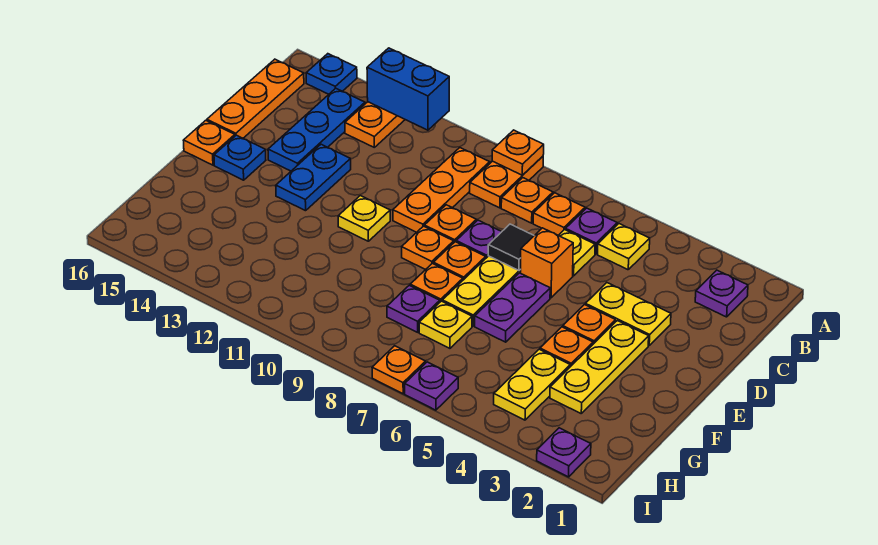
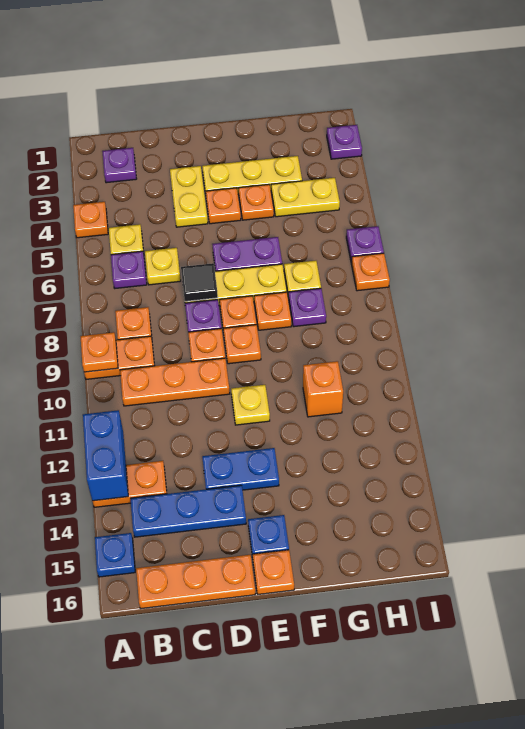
orange 1x1 plate [533,193,585,235] -> orange 1x1 plate moved to [73,202,108,238]
orange 1x1 brick [520,228,573,298] -> orange 1x1 brick moved to [303,361,343,417]

